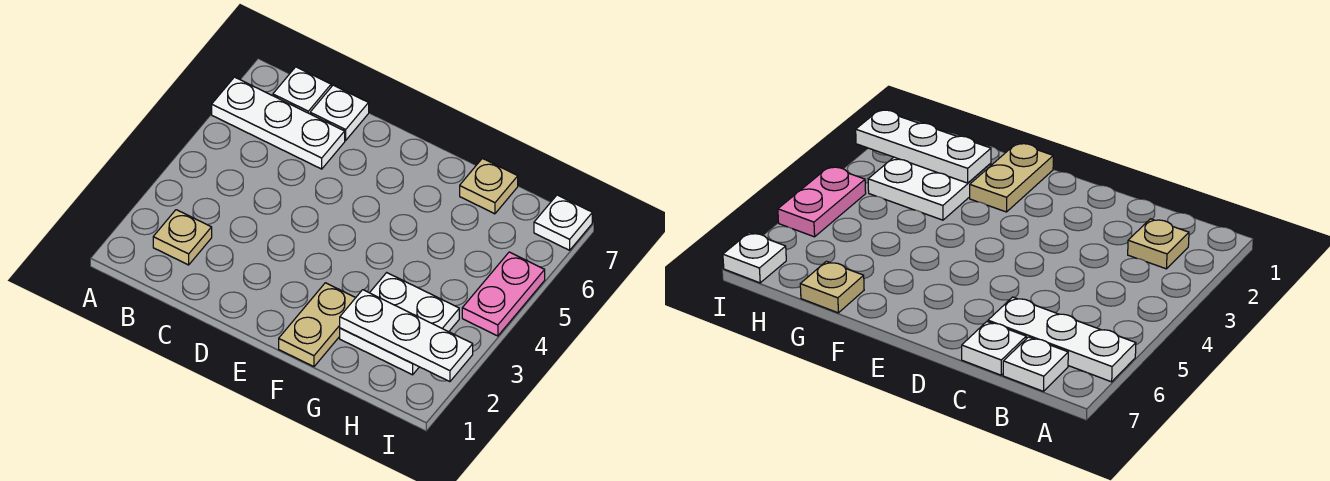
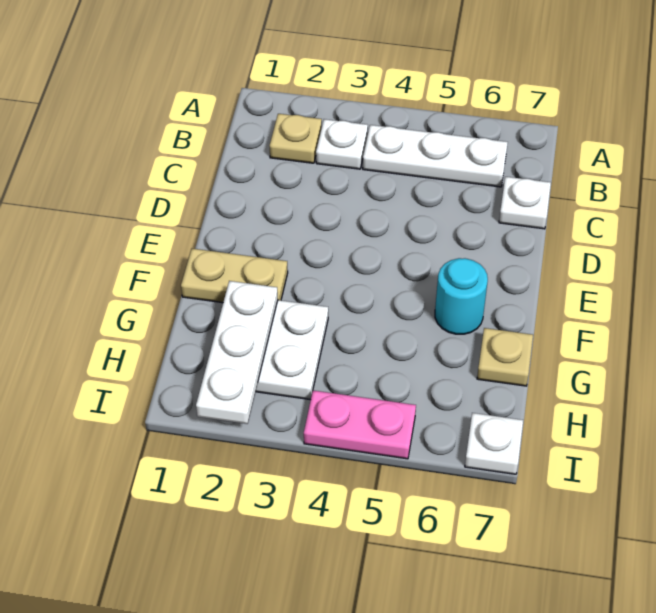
white 1x3 plate [212,77,345,169] -> white 1x3 plate turned to [363,125,508,187]
white 1x1 plate [273,67,331,114] -> white 1x1 plate moved to [316,119,368,169]
none -> cyan 1x1 round brick [435,258,488,334]

